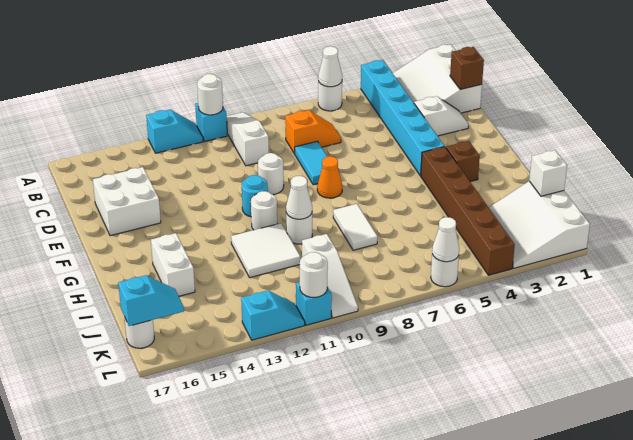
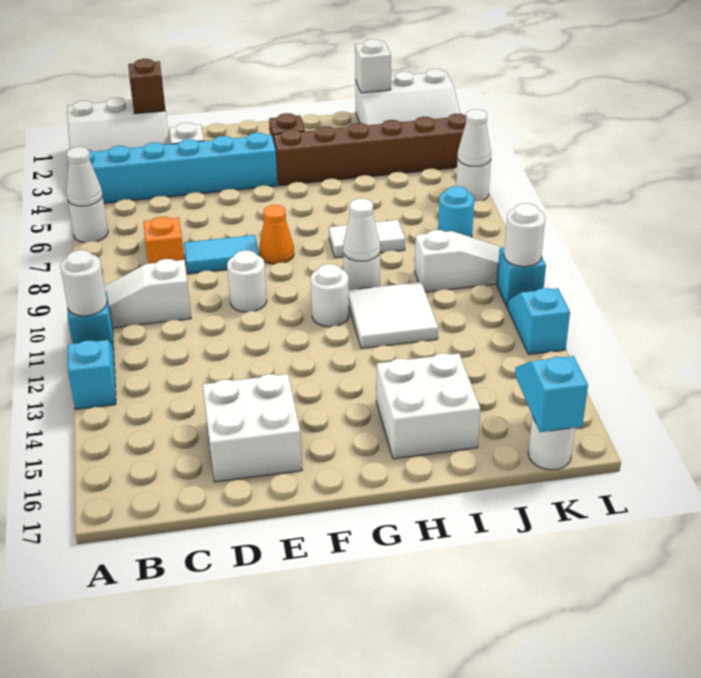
cyan 1x1 round brick [242,175,268,217] -> cyan 1x1 round brick moved to [438,186,474,237]
white 1x2 brick [151,233,195,296] -> white 2x2 brick [376,353,480,459]

